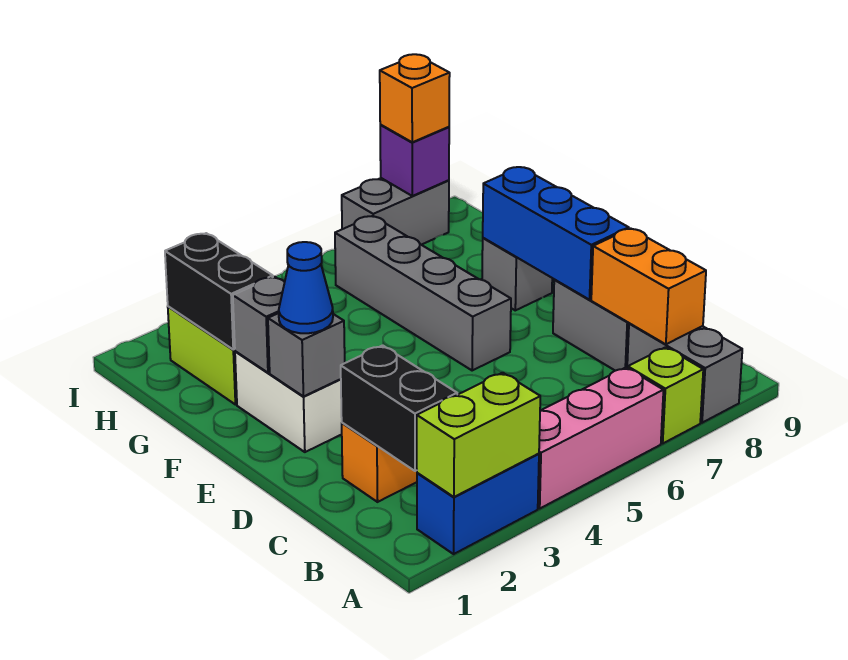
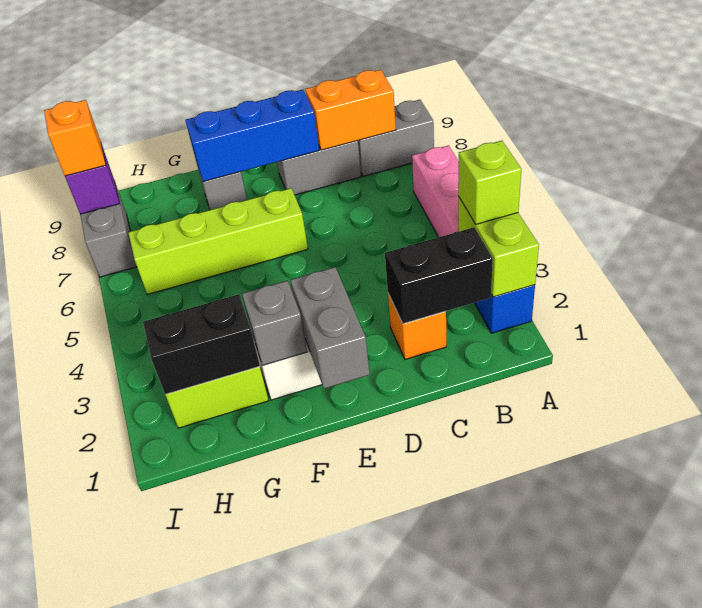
lime 1x1 brick [628,347,703,443] -> lime 1x1 brick moved to [458,141,521,224]
grey 1x1 brick [268,313,345,396] -> grey 1x2 brick [290,267,370,389]
blue 1x1 cone [279,242,333,333] -> none
grey 1x4 brick [335,216,511,371] -> lime 1x4 brick [128,188,308,295]

